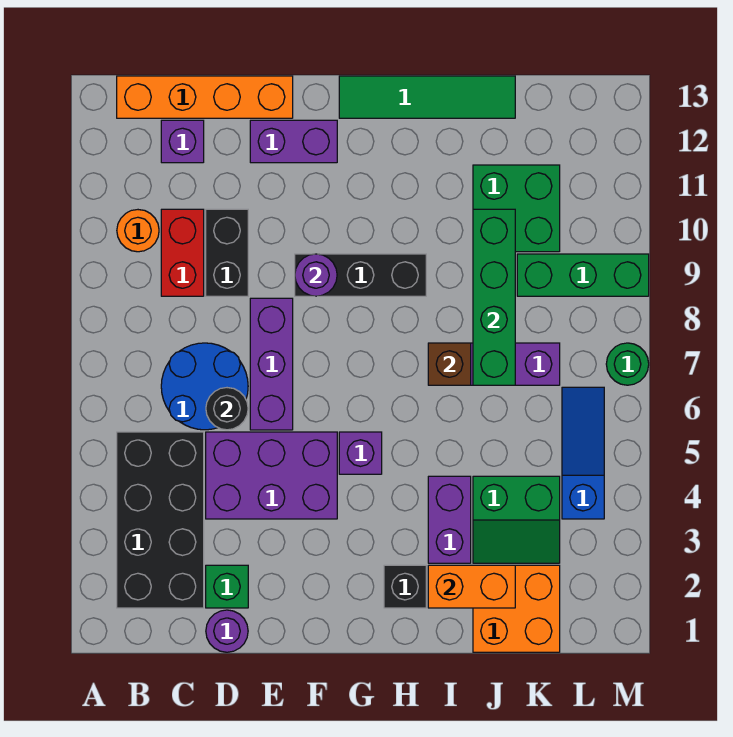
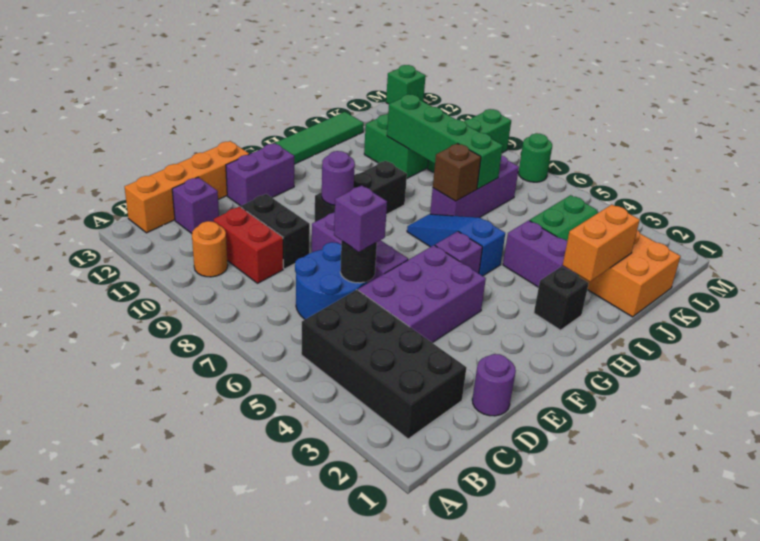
green 1x1 brick [206,565,248,608] -> green 1x1 brick moved to [386,65,426,104]
none -> purple 1x1 brick [334,185,387,252]
blue 1x3 slope [562,387,604,519] -> blue 1x3 slope moved to [407,214,505,276]

